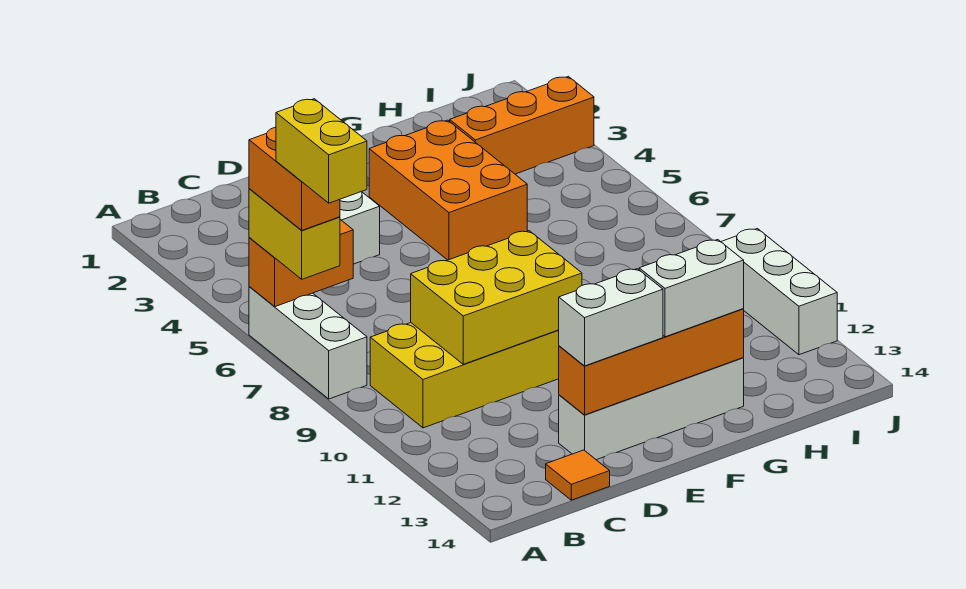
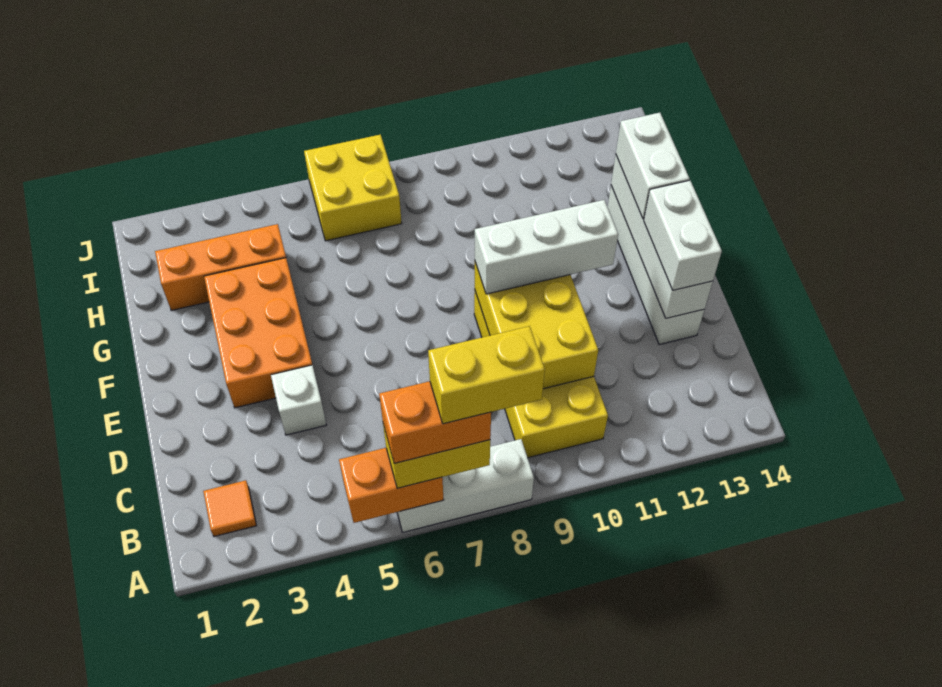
orange 1x2 brick [249,220,353,307] -> orange 1x2 brick turned to [339,448,443,523]
orange 1x1 tile [546,450,610,500] -> orange 1x1 tile moved to [203,480,256,536]
orange 1x4 brick [559,309,744,415] -> white 1x4 brick [611,155,713,318]
orange 2x3 brick [369,120,527,260] -> orange 2x3 brick turned to [204,258,312,408]
orange 1x3 brick [450,76,594,174] -> orange 1x3 brick turned to [155,224,286,311]
none -> yellow 2x2 brick [304,135,402,241]
white 1x3 brick [721,229,837,355] -> white 1x3 brick moved to [475,200,618,294]

